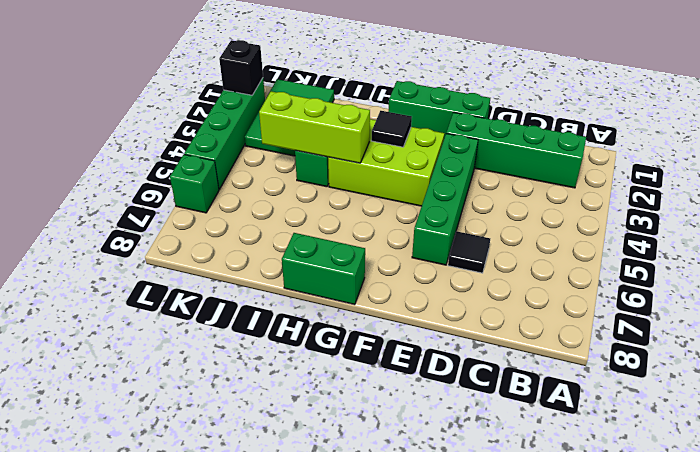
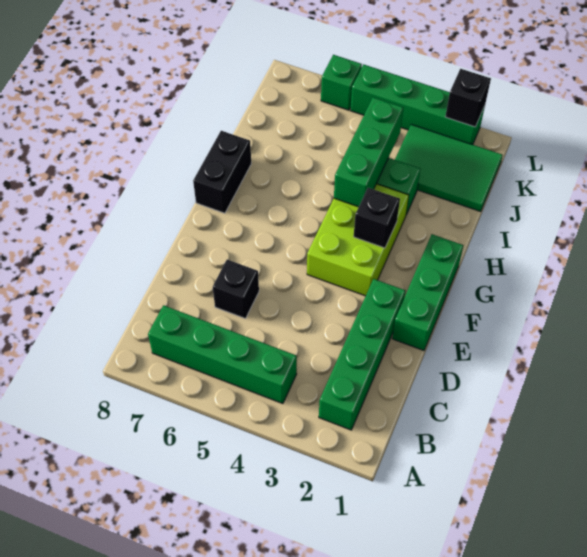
black 1x1 tile [448,231,490,273] -> black 1x1 brick [213,260,259,318]
green 1x4 brick [412,134,478,265] -> green 1x4 brick moved to [148,305,297,404]
black 1x1 tile [371,111,412,147] -> black 1x1 brick [354,188,400,248]
green 1x2 brick [282,233,365,305] -> black 1x2 brick [193,131,251,213]
lime 1x3 brick [259,91,370,163] -> green 1x3 brick [334,98,403,207]

